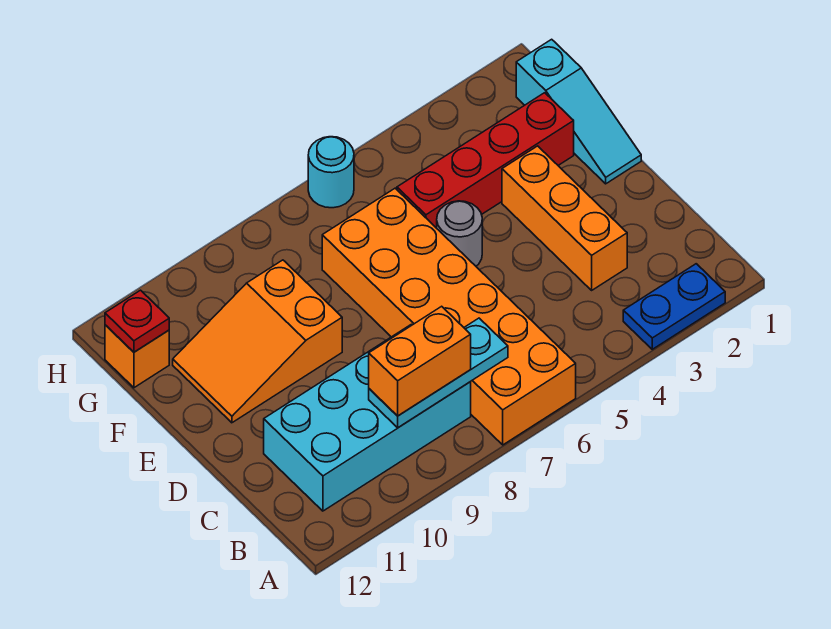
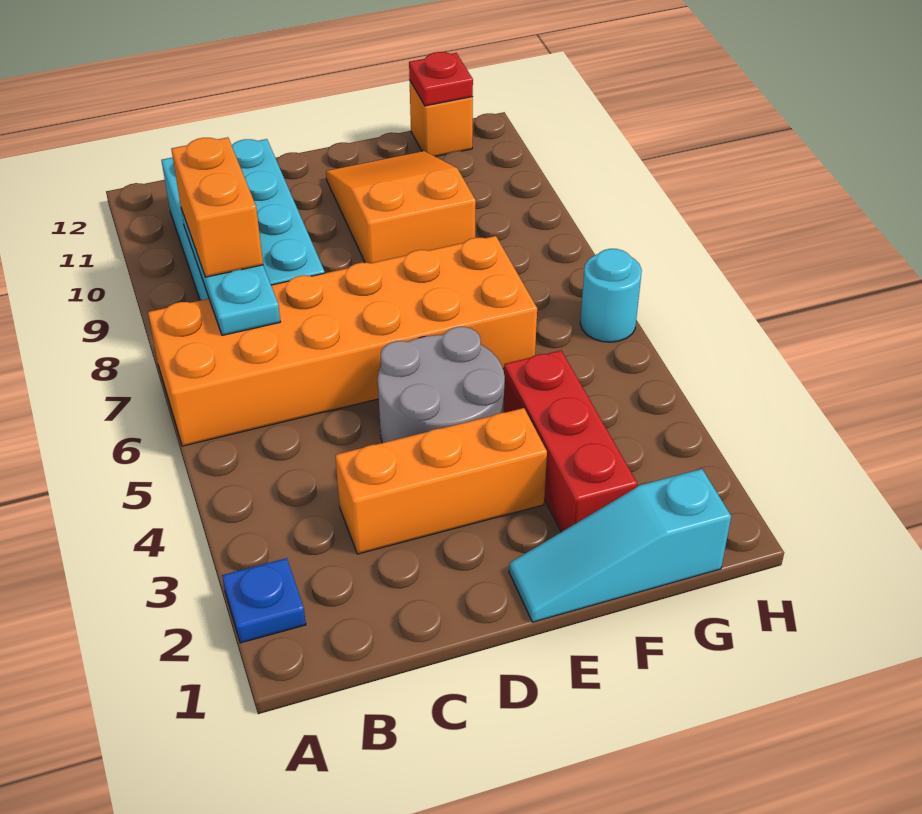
blue 1x2 plate [623,264,725,349] -> blue 1x1 plate [222,558,306,643]
grey 1x1 round brick [437,201,482,266] -> grey 2x2 round brick [378,327,505,443]
red 1x4 brick [397,93,574,228] -> red 1x3 brick [504,350,637,532]

